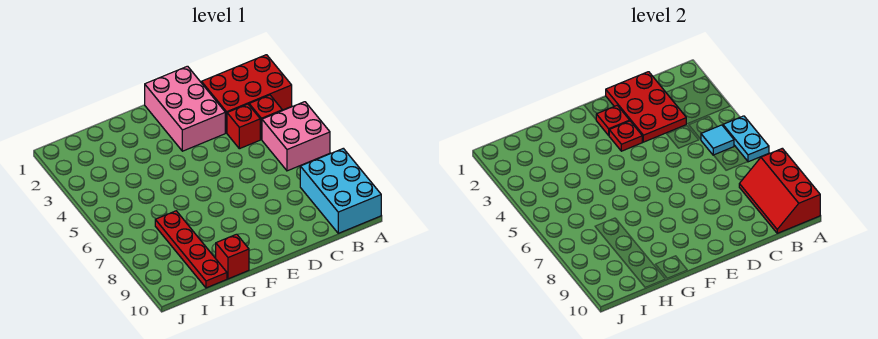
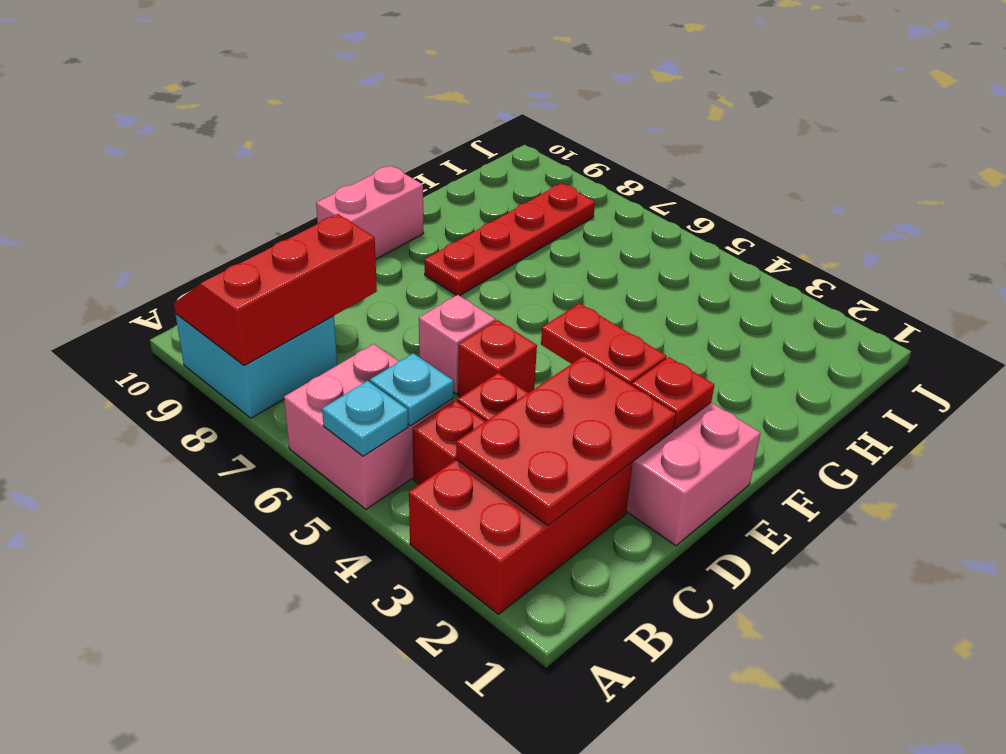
cyan 1x2 plate [723,116,769,162] -> cyan 1x1 plate [322,381,408,456]
cyan 2x3 brick [300,148,381,233] -> cyan 2x2 brick [175,314,337,418]
red 2x3 slope [739,148,820,233] -> red 2x3 slope turned to [174,214,377,366]
cyan 1x1 tile [701,125,734,155] -> cyan 1x1 plate [370,353,453,426]
red 2x3 plate [606,72,686,142] -> red 2x3 plate turned to [456,356,676,526]
none -> pink 1x1 brick [419,295,496,394]
red 1x1 plate [609,121,642,151] -> red 1x2 plate [541,303,667,385]
none -> pink 1x2 brick [316,166,424,259]
red 1x1 brick [216,234,249,279] -> red 1x1 brick moved to [458,320,537,397]
red 1x4 plate [155,211,227,288] -> red 1x4 plate turned to [424,183,595,296]

